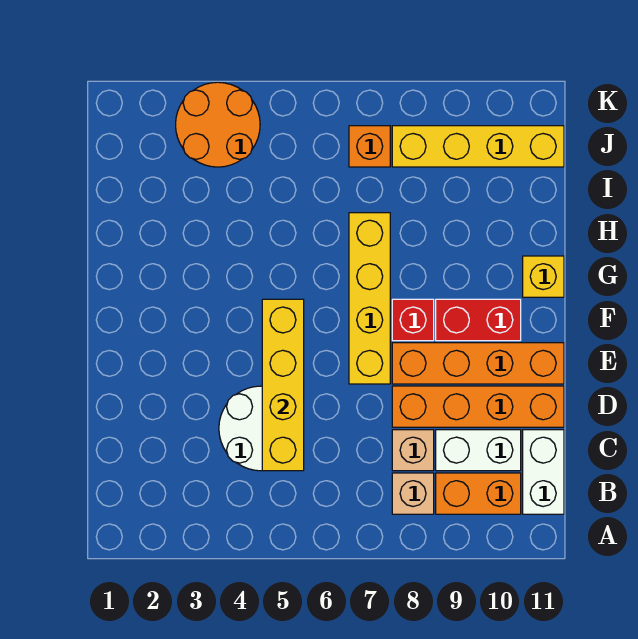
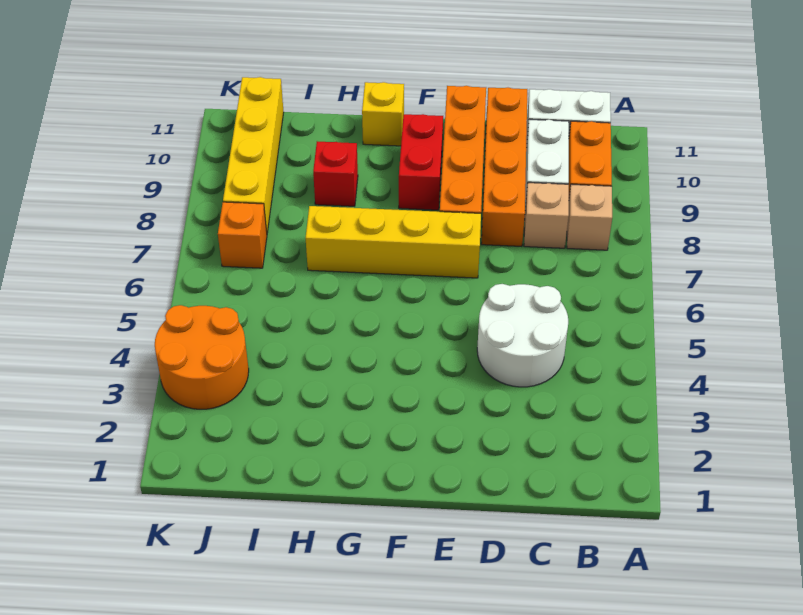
yellow 1x4 brick [262,299,304,471] -> none
red 1x1 brick [392,299,434,341] -> red 1x1 brick moved to [313,141,358,206]

